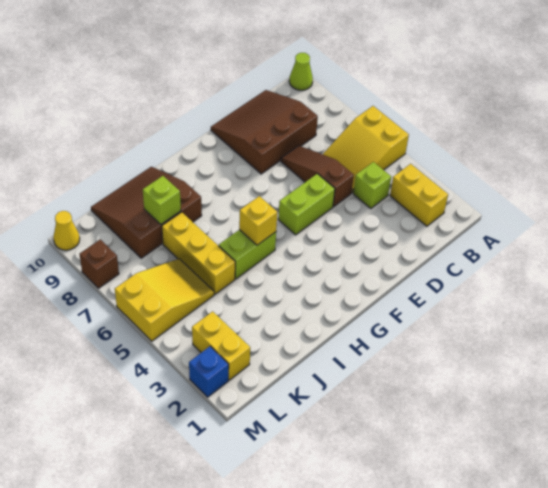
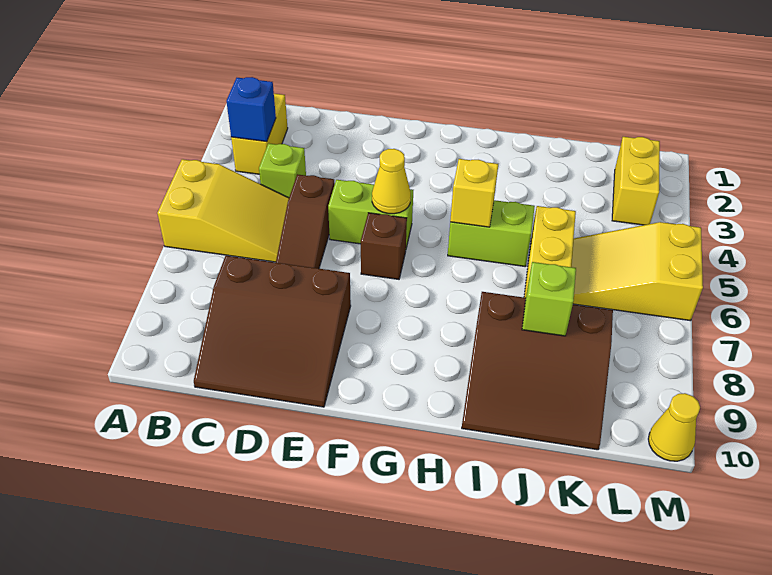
lime 1x1 cone [289,53,313,90] -> none
none -> yellow 1x1 cone [372,149,411,214]
blue 1x1 brick [189,346,229,397] -> blue 1x1 brick moved to [226,77,276,142]
brown 1x1 brick [80,240,119,288] -> brown 1x1 brick moved to [361,213,407,279]

